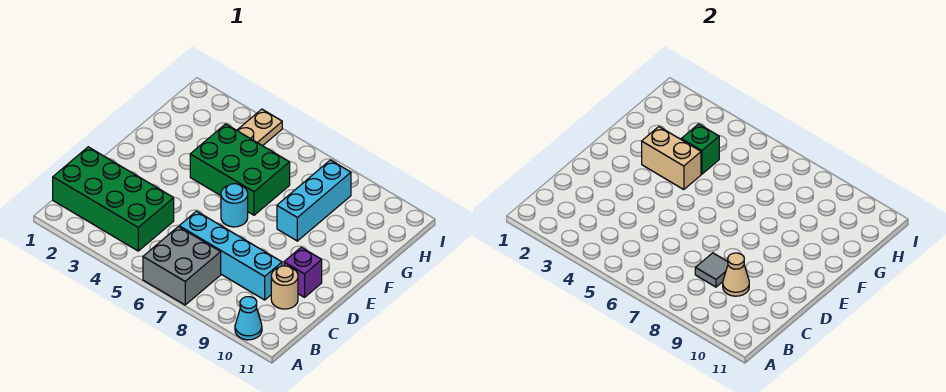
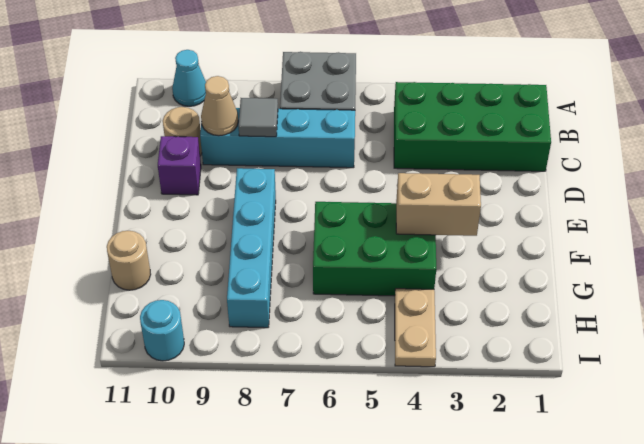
cyan 1x1 round brick [221,184,248,227] -> cyan 1x1 round brick moved to [140,300,184,361]
cyan 1x3 brick [277,160,351,241] -> cyan 1x4 brick [227,168,276,328]
green 1x1 brick [681,124,719,174] -> none
none -> tan 1x1 round brick [107,231,151,290]

